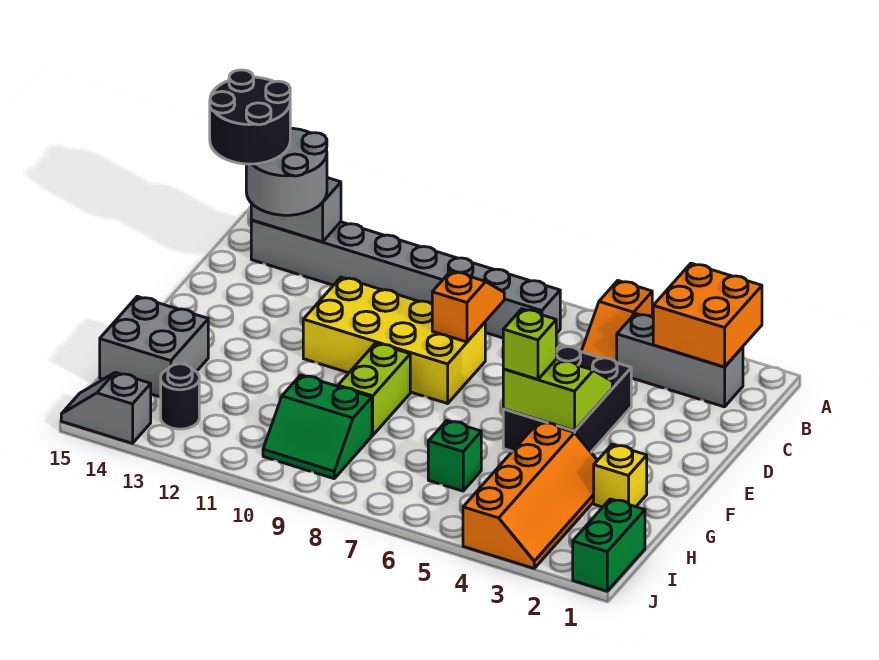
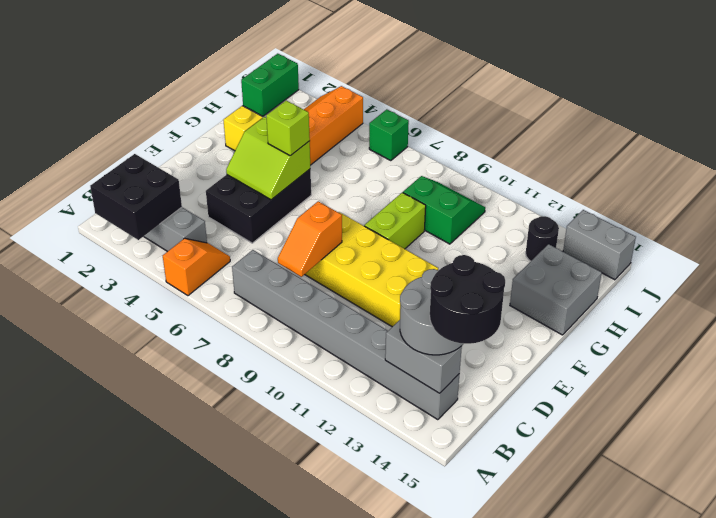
orange 2x2 brick [653,263,762,367] -> black 2x2 brick [90,154,182,240]
green 1x1 brick [428,421,481,491] -> green 1x1 brick moved to [369,109,409,161]
grey 1x2 slope [61,372,151,443] -> grey 1x2 brick [563,210,636,280]

